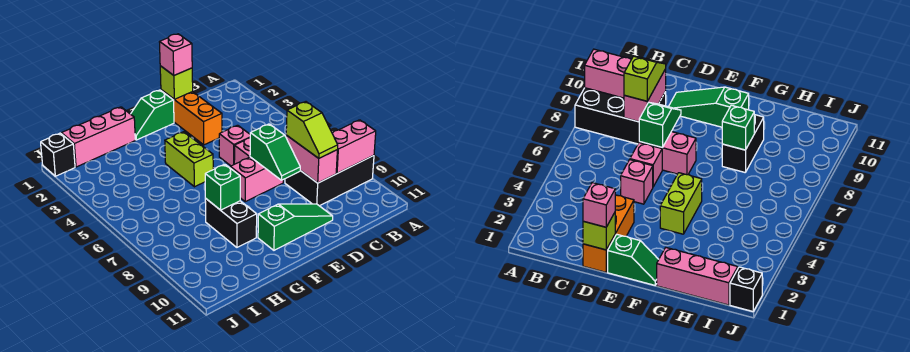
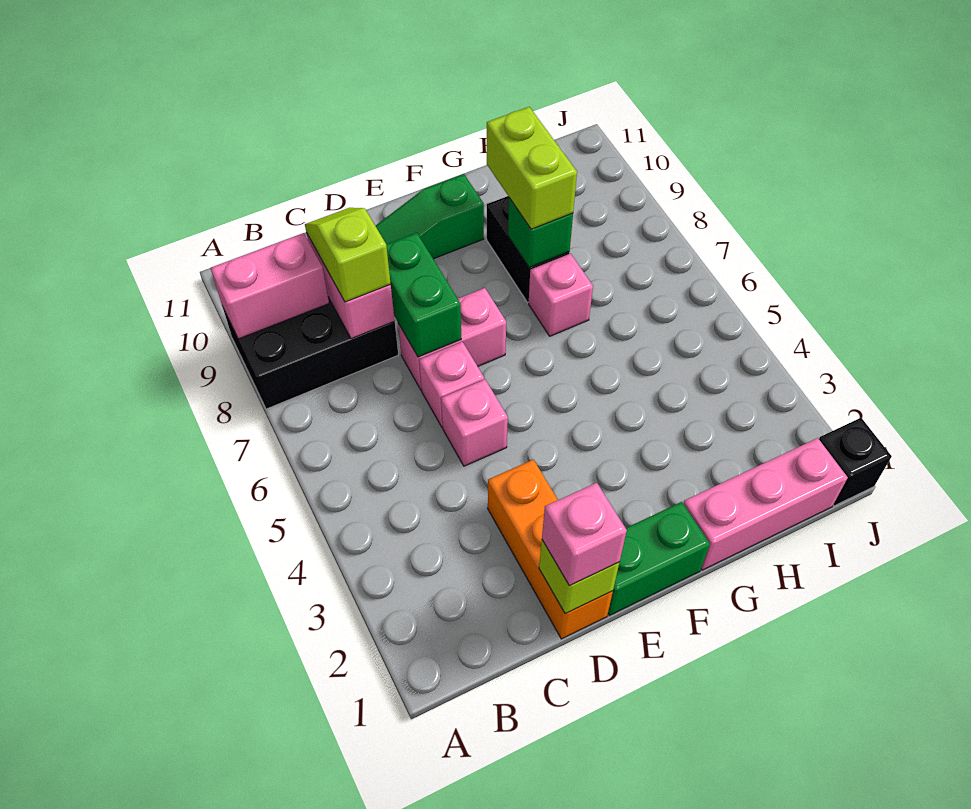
green 1x2 slope [250,124,300,180] -> green 1x2 brick [386,233,461,357]
green 1x2 slope [131,90,174,140] -> green 1x2 brick [608,502,710,615]
lime 1x2 brick [165,132,213,187] -> lime 1x2 brick moved to [487,107,577,229]
none -> pink 1x1 brick [529,254,593,336]

